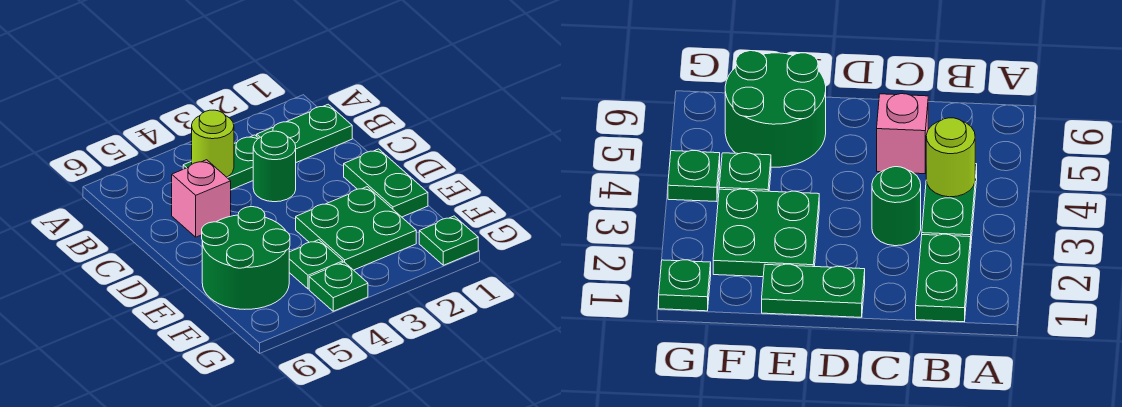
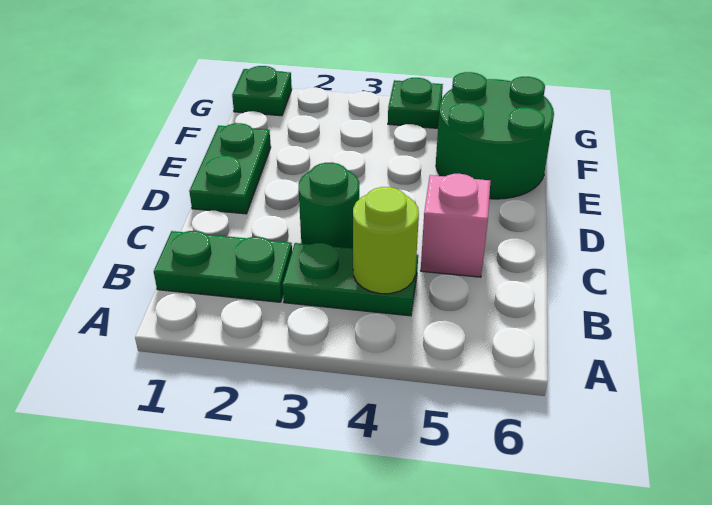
green 2x2 plate [296,187,416,270] -> none
green 1x1 plate [289,240,343,289] -> none

